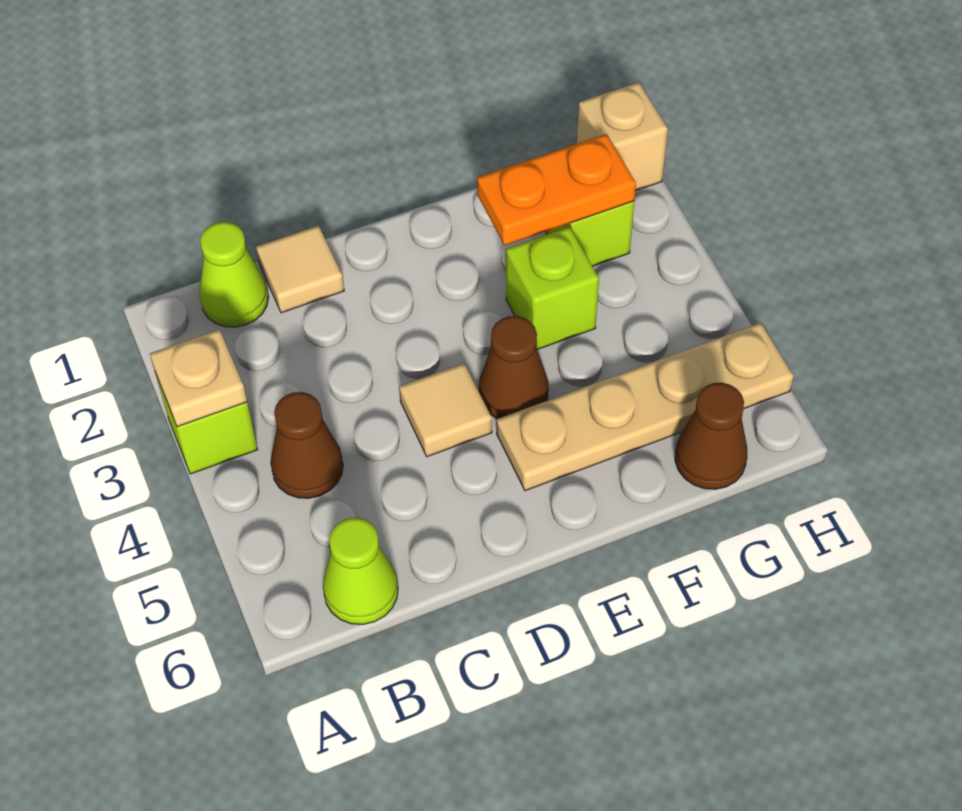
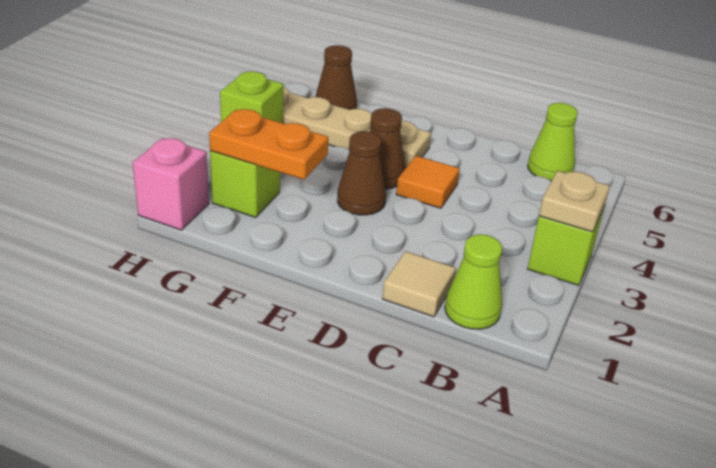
brown 1x1 cone [270,392,343,498] -> brown 1x1 cone moved to [337,131,386,215]
tan 1x1 tile [399,363,492,457] -> orange 1x1 tile [396,156,460,208]
lime 1x1 brick [506,227,599,349] -> lime 1x1 brick moved to [220,71,284,123]
tan 1x1 brick [577,82,668,191] -> pink 1x1 brick [133,138,209,230]

